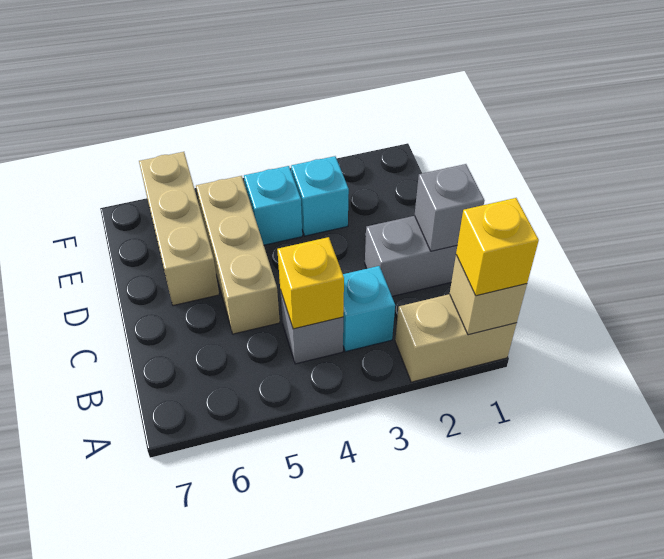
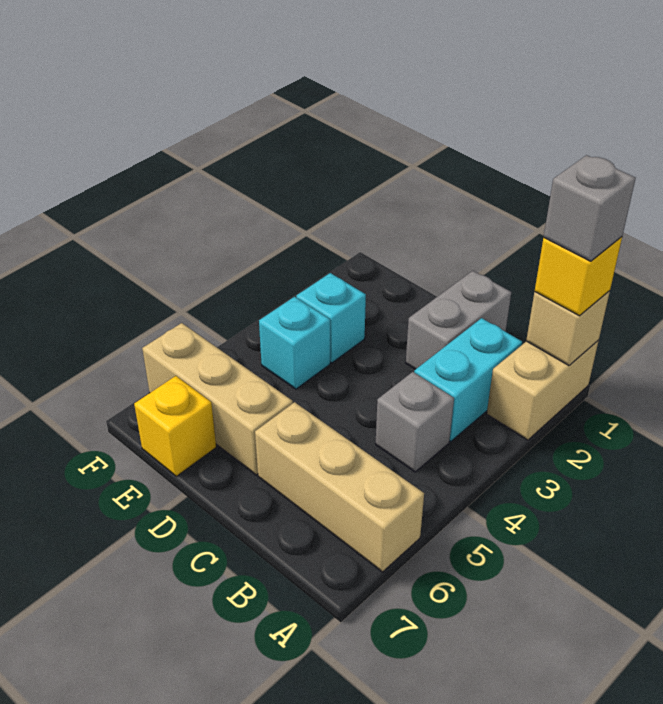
cyan 1x1 brick [343,266,395,352] -> cyan 1x2 brick [414,318,522,442]
yellow 1x1 brick [277,237,344,329] -> yellow 1x1 brick moved to [134,376,216,476]
grey 1x1 brick [414,164,484,251] -> grey 1x1 brick moved to [544,155,636,261]
tan 1x3 brick [196,176,280,334] -> tan 1x3 brick moved to [255,402,424,572]

